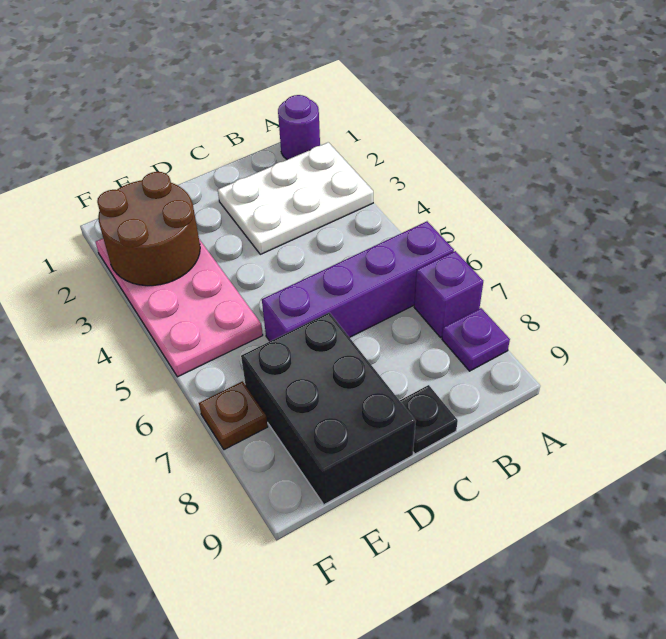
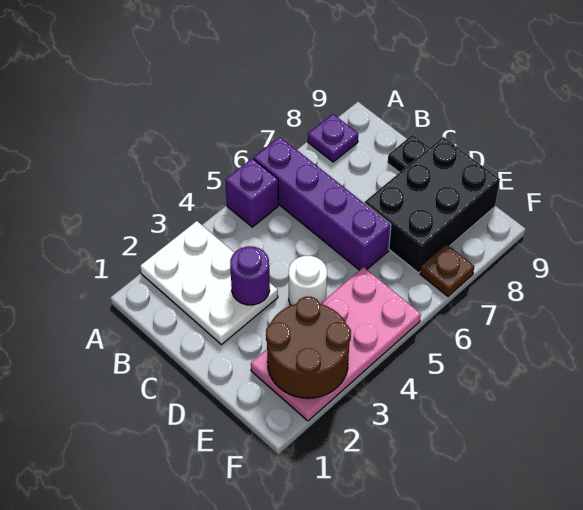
purple 1x1 round brick [278,95,320,160] -> purple 1x1 round brick moved to [230,246,270,305]
purple 1x1 brick [414,251,483,337] -> purple 1x1 brick moved to [225,158,278,227]
none -> white 1x1 round brick [289,256,327,305]

